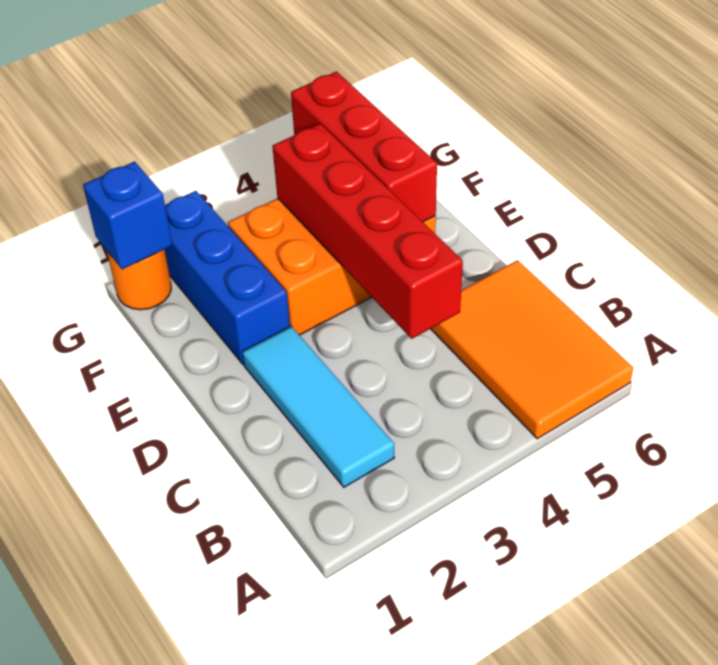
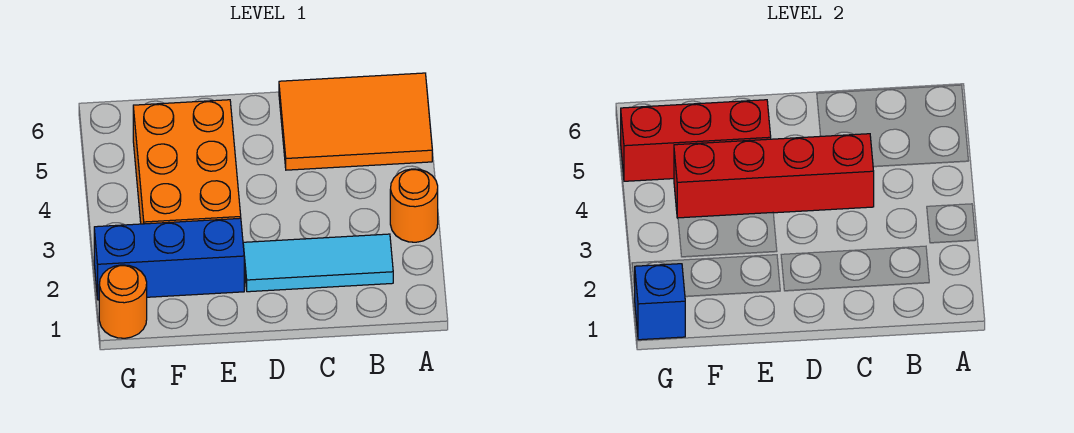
none -> orange 1x1 round brick [390,169,438,242]

